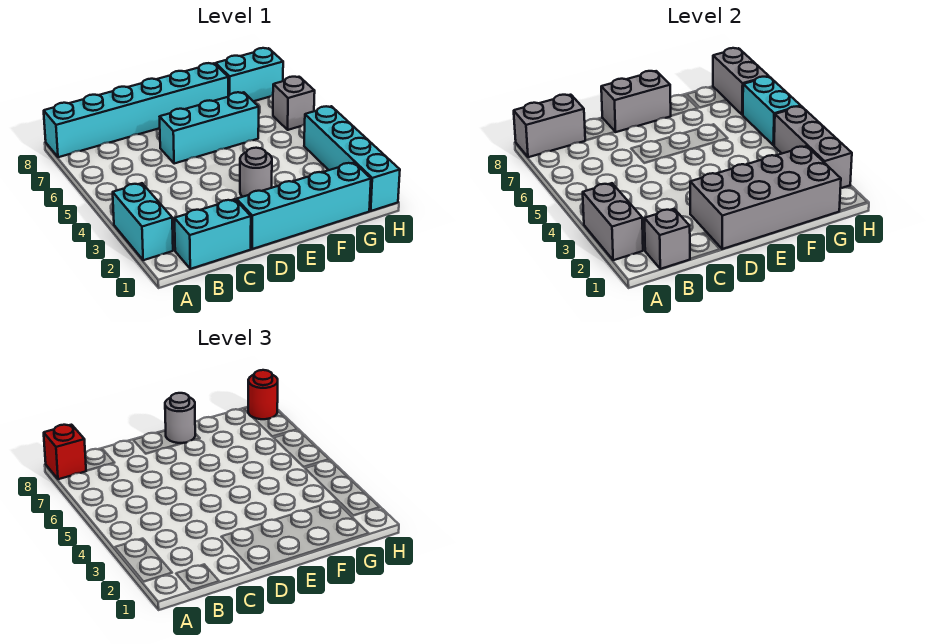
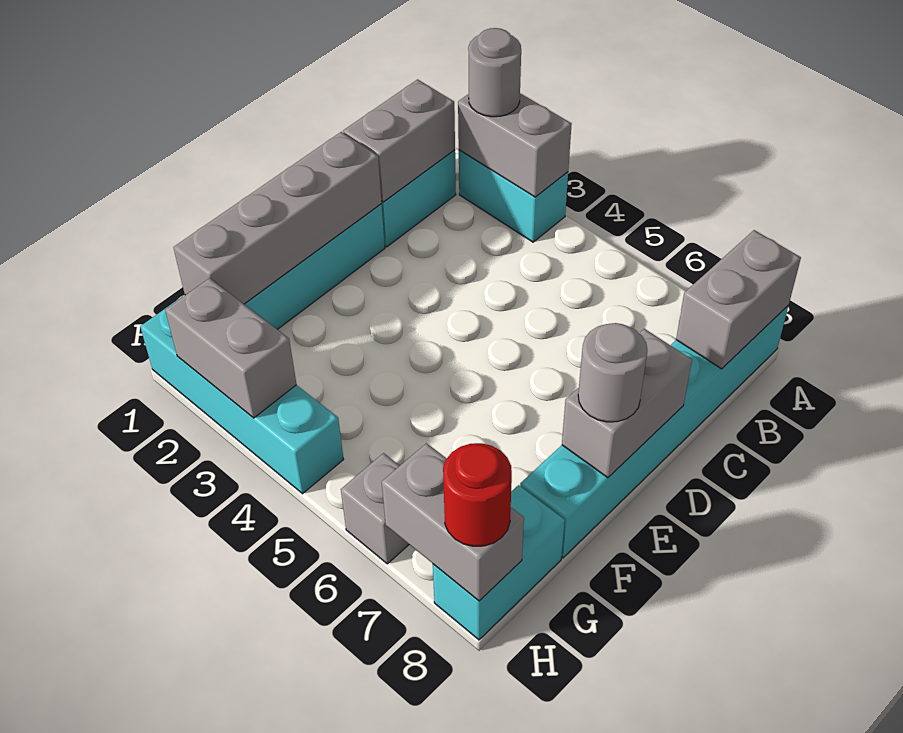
red 1x1 brick [44,425,86,479] -> none
grey 1x1 brick [645,209,690,269] -> grey 1x2 brick [343,79,455,202]
grey 2x4 brick [690,146,841,249] -> grey 1x4 brick [173,132,382,304]
cyan 1x3 brick [160,92,259,164] -> none
grey 1x1 round brick [240,148,272,197] -> grey 1x1 round brick moved to [468,28,521,117]
grey 1x3 brick [774,106,852,188] -> grey 1x2 brick [165,278,296,418]
cyan 1x2 brick [743,77,801,145] -> none

